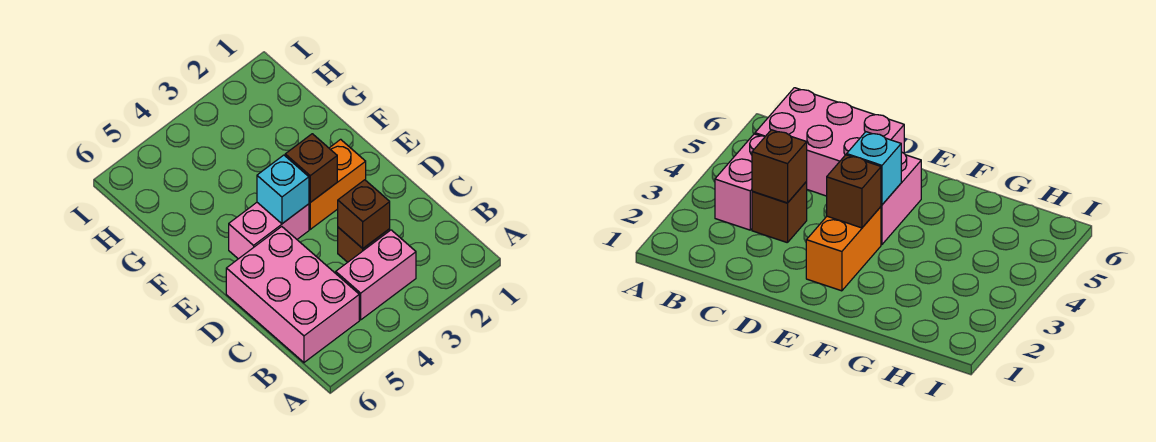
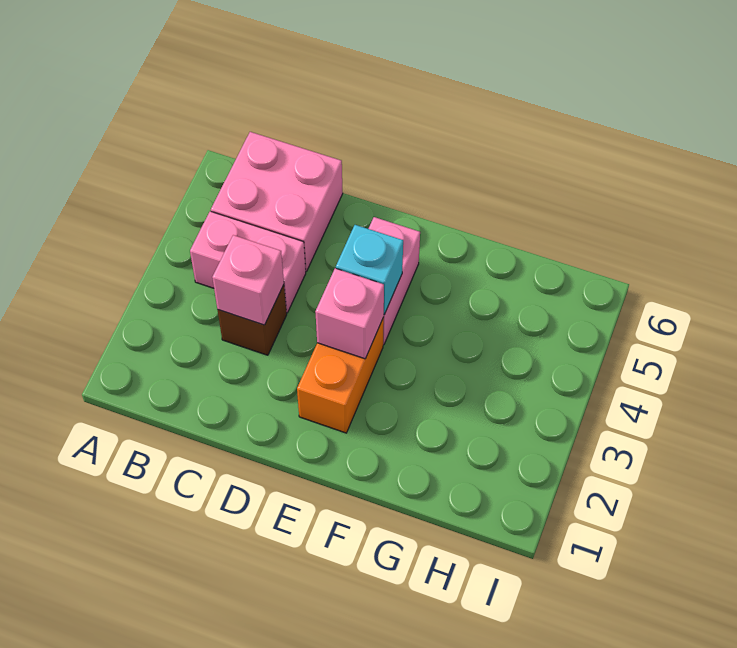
pink 1x2 brick [336,230,416,320] -> pink 1x2 brick turned to [190,211,306,313]
pink 2x3 brick [226,227,359,362] -> pink 2x2 brick [211,132,343,271]
brown 1x1 brick [338,180,390,248] -> pink 1x1 brick [212,235,284,325]
brown 1x1 brick [285,134,337,202] -> pink 1x1 brick [315,268,384,359]

